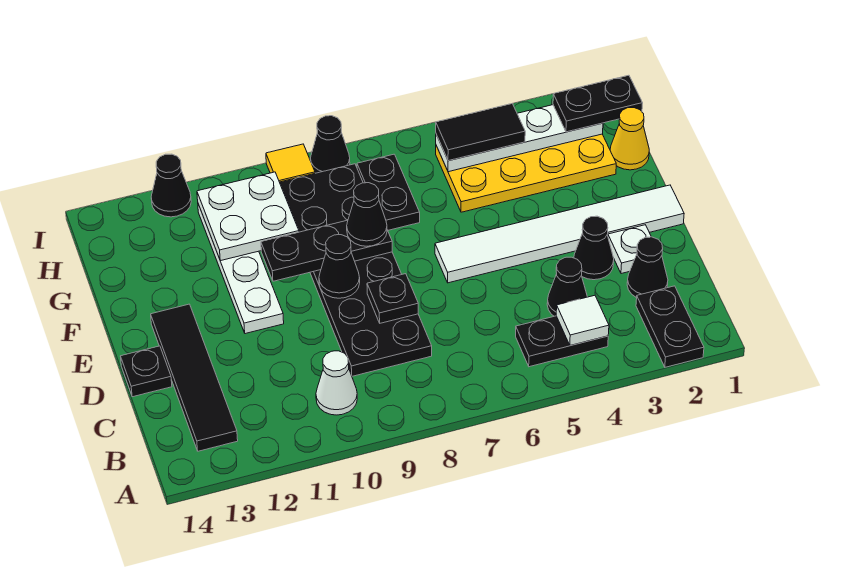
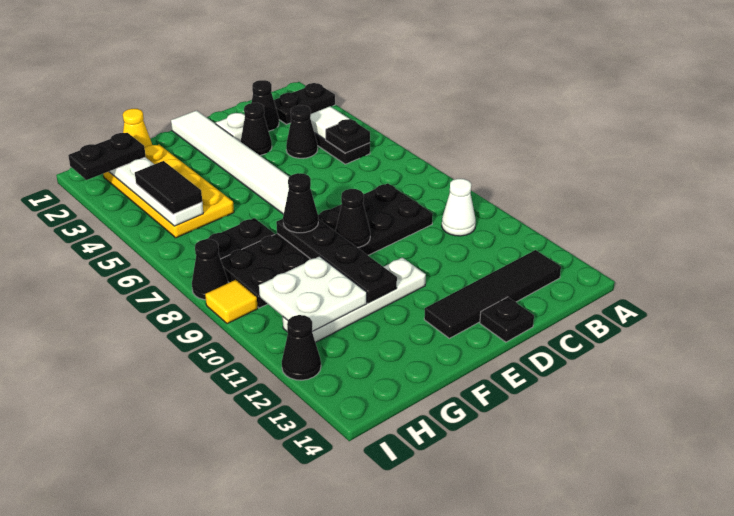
black 1x1 plate [367,274,418,323] -> black 1x1 plate moved to [326,119,370,153]
black 1x3 plate [261,220,392,281] -> black 1x4 plate [276,219,397,303]
black 1x2 plate [553,75,643,132] -> black 1x2 plate turned to [68,133,146,180]

